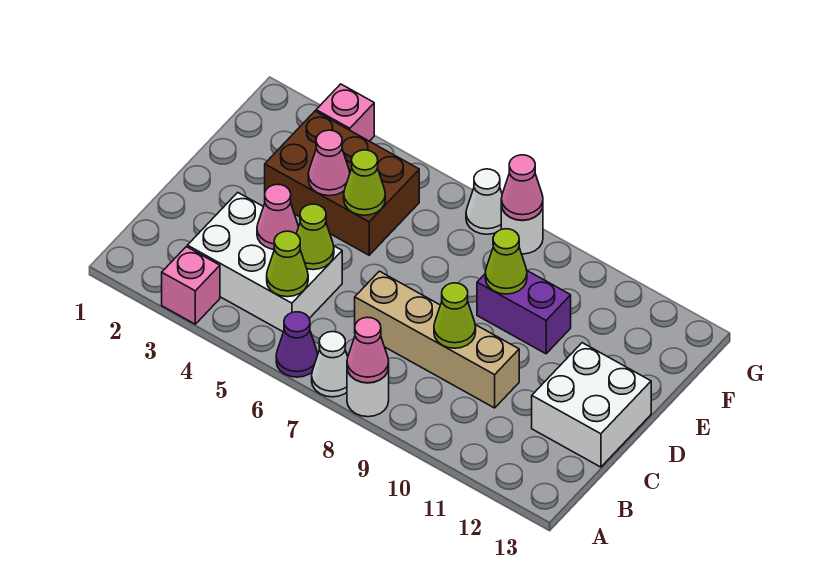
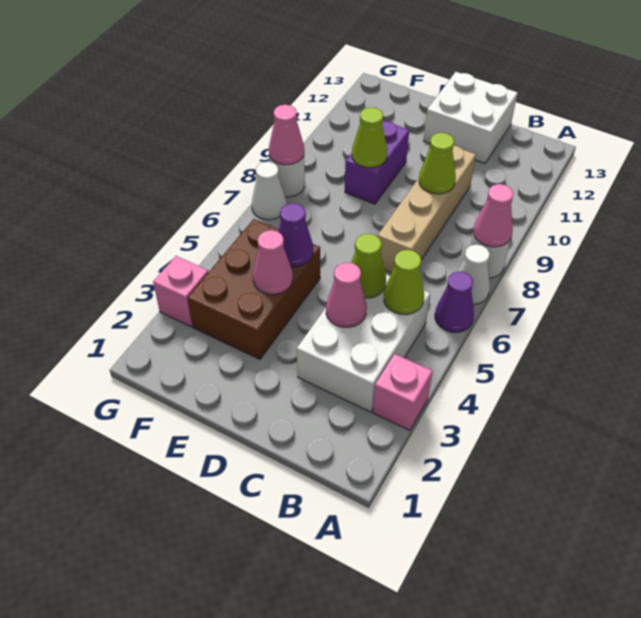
lime 1x1 cone [344,150,385,215] -> purple 1x1 cone [278,203,313,267]

